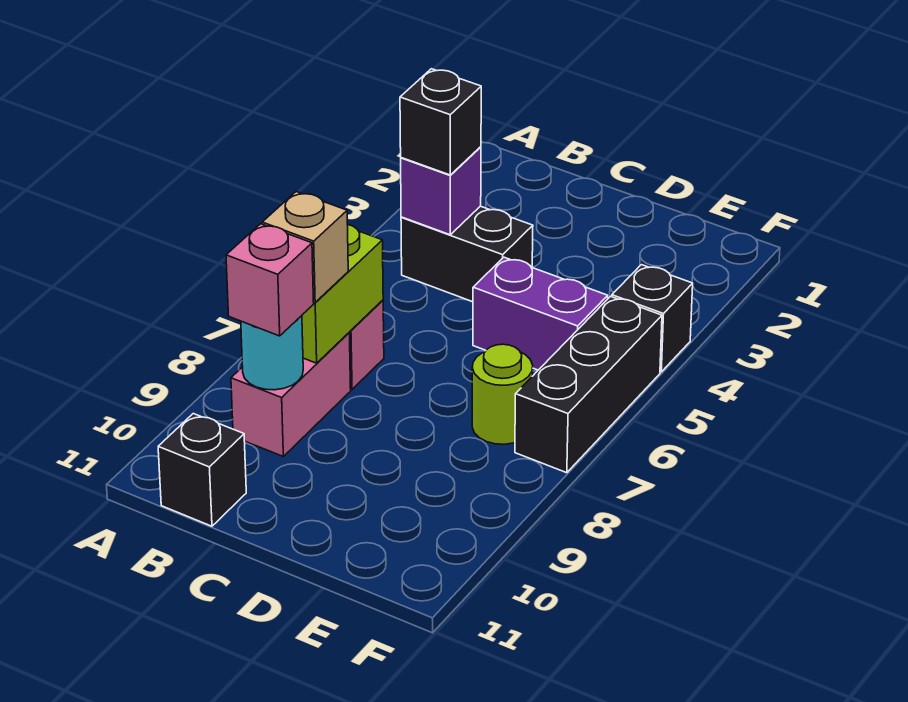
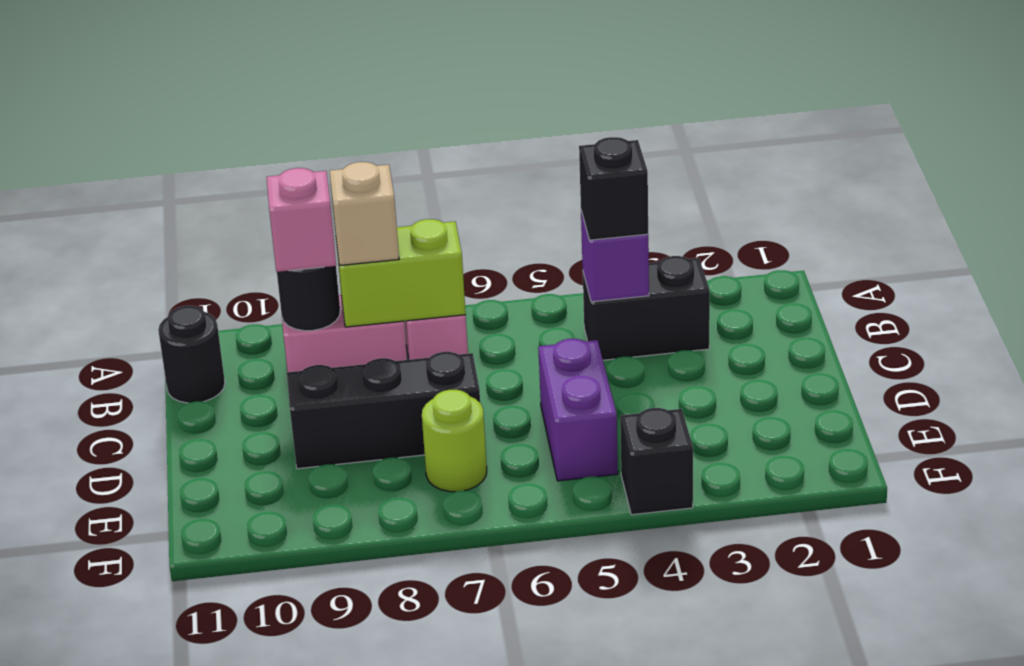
black 1x2 brick [401,206,533,302] -> black 1x2 brick turned to [583,256,710,360]
cyan 1x1 round brick [241,316,303,390] -> black 1x1 round brick [277,266,340,331]
black 1x1 brick [158,414,246,526] -> black 1x1 round brick [158,306,225,403]
black 1x3 brick [515,296,662,473] -> black 1x3 brick moved to [287,352,480,469]

